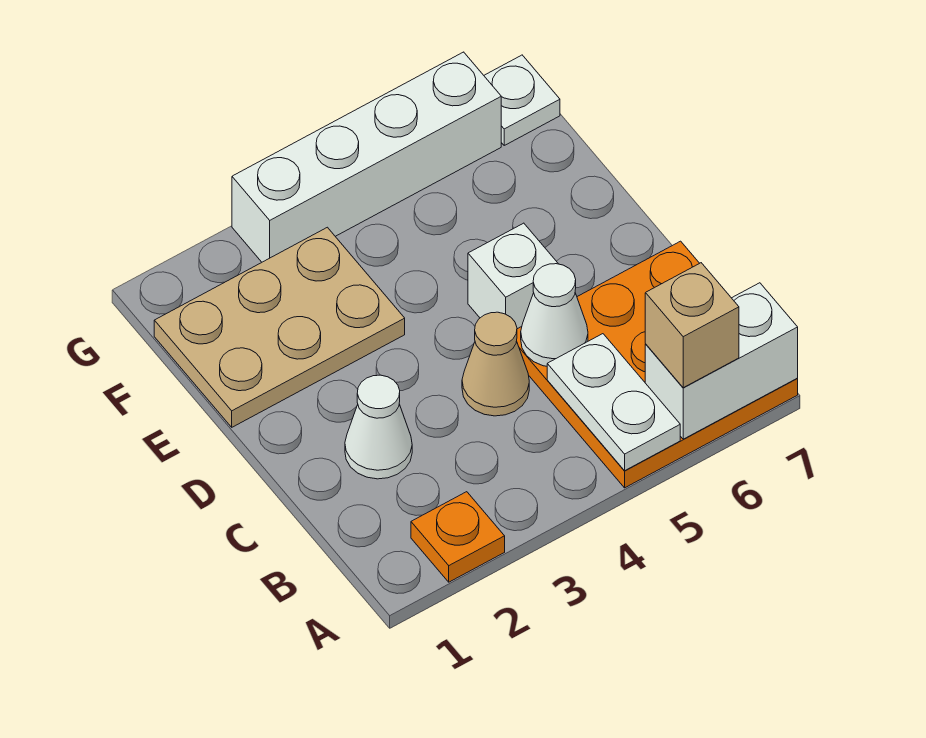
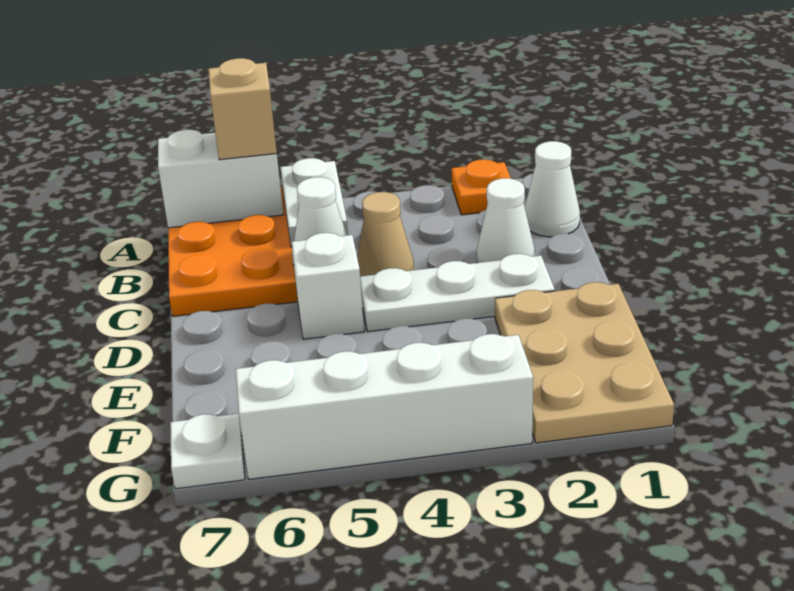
none -> white 1x1 cone [525,141,580,237]
none -> white 1x3 plate [360,254,555,332]
tan 2x3 plate [154,227,405,427] -> tan 2x3 plate turned to [495,282,674,443]

